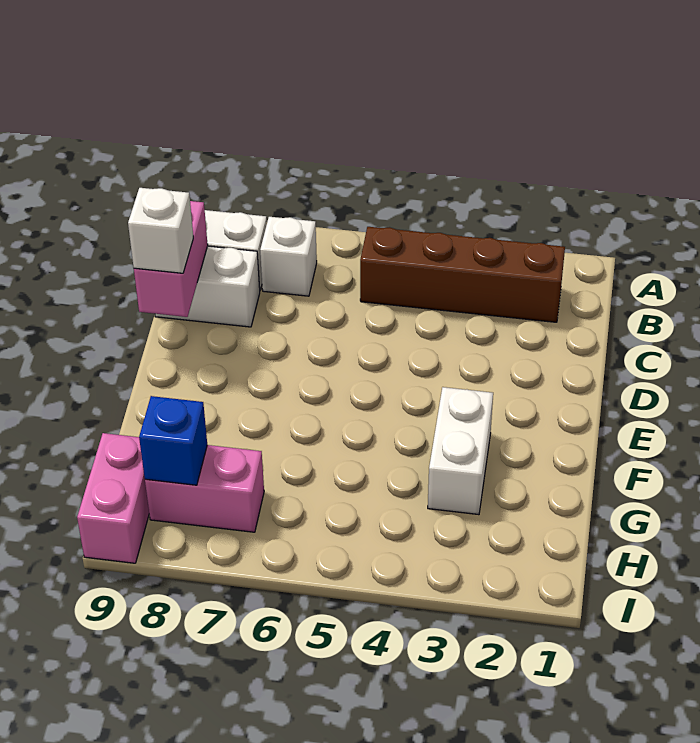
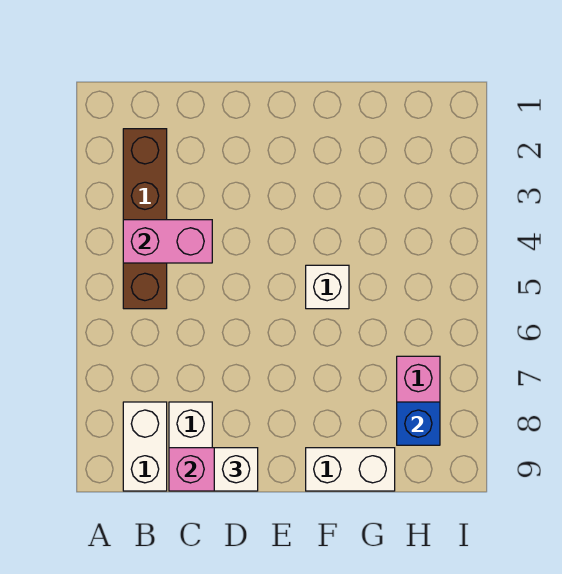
white 1x1 brick [260,217,317,296] -> white 1x1 brick moved to [306,265,349,309]
white 1x2 brick [428,387,493,515] -> white 1x2 brick moved to [306,448,395,491]
pink 1x2 brick [77,433,149,563] -> pink 1x2 brick moved to [123,220,212,263]

